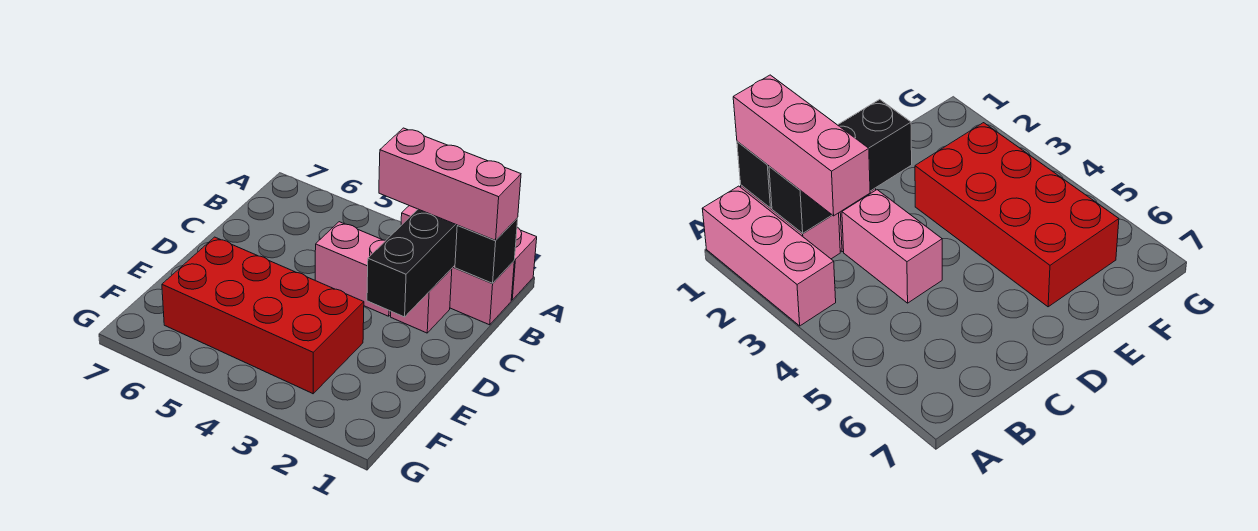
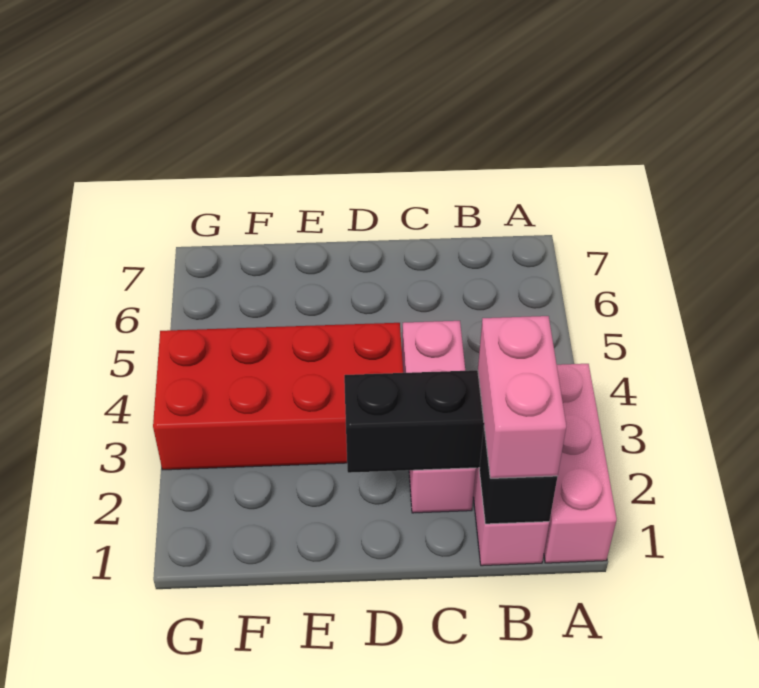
pink 1x3 brick [379,128,521,240] -> pink 1x2 brick [478,316,566,478]
red 2x4 brick [162,237,364,394] -> red 2x4 brick turned to [153,323,403,470]

